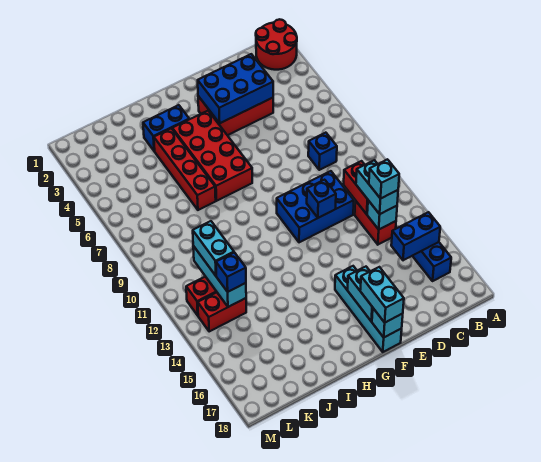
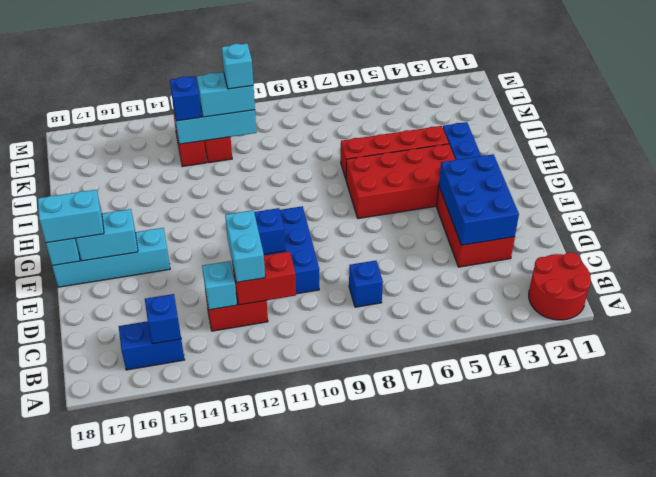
blue 1x2 brick [391,212,440,260] -> blue 1x1 brick [145,294,181,344]
cyan 1x2 brick [356,160,398,214] -> cyan 1x2 brick turned to [225,210,265,282]
cyan 1x1 brick [369,159,399,199] -> cyan 1x1 brick moved to [222,44,253,89]

